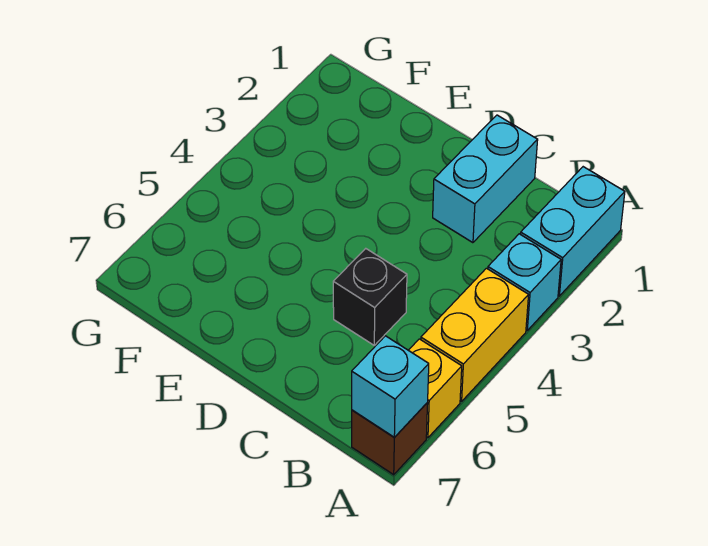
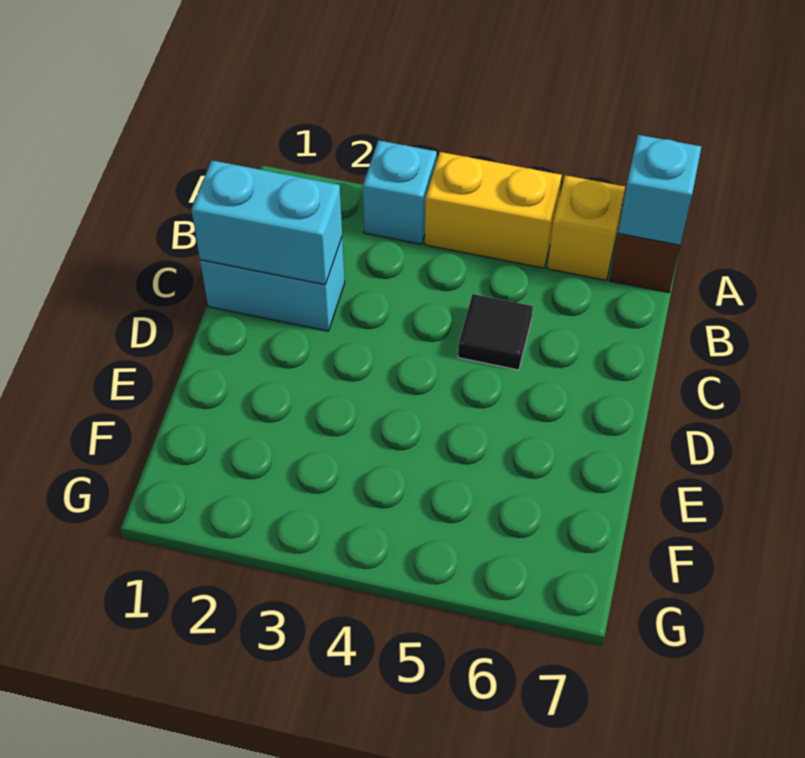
cyan 1x2 brick [521,167,625,296] -> cyan 1x2 brick moved to [191,160,342,285]
black 1x1 brick [333,249,407,345] -> black 1x1 tile [458,294,533,370]

